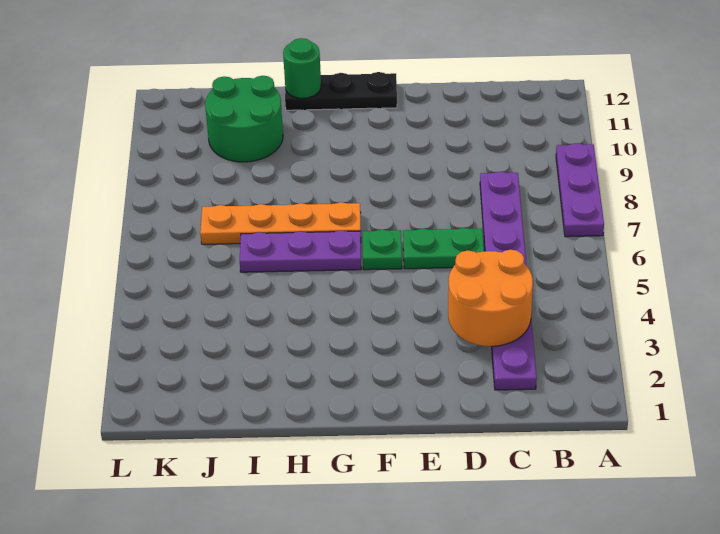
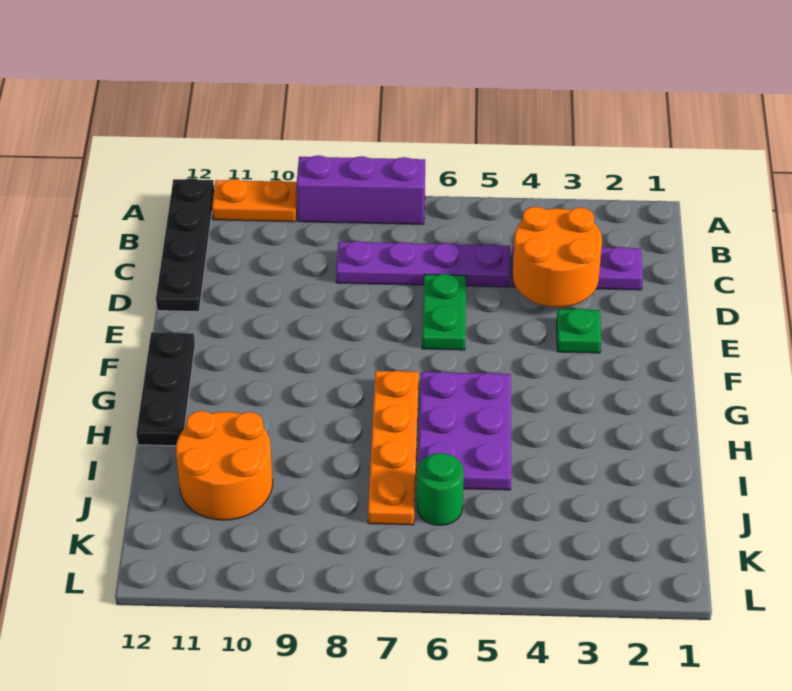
purple 1x3 plate [556,143,604,237] -> purple 1x3 brick [296,155,425,224]
none -> orange 1x2 plate [212,179,297,222]
none -> black 1x4 plate [156,178,214,312]
green 1x1 plate [362,230,402,270] -> green 1x1 plate moved to [557,309,601,353]
purple 1x3 plate [240,230,361,272] -> purple 2x3 plate [418,372,511,490]
green 1x1 round brick [283,38,321,98] -> green 1x1 round brick moved to [417,453,464,525]
green 2x2 round brick [205,76,283,162] -> orange 2x2 round brick [176,411,273,520]

